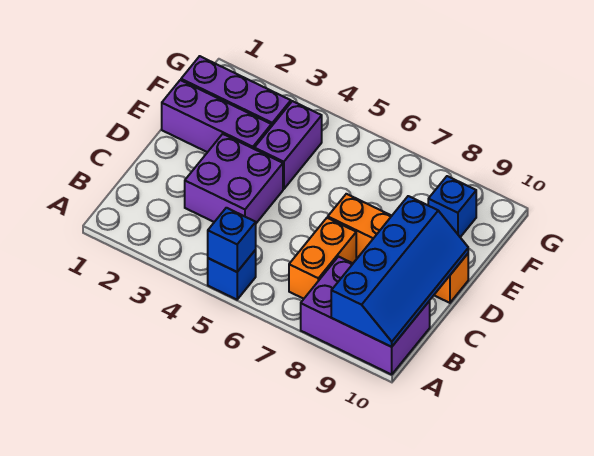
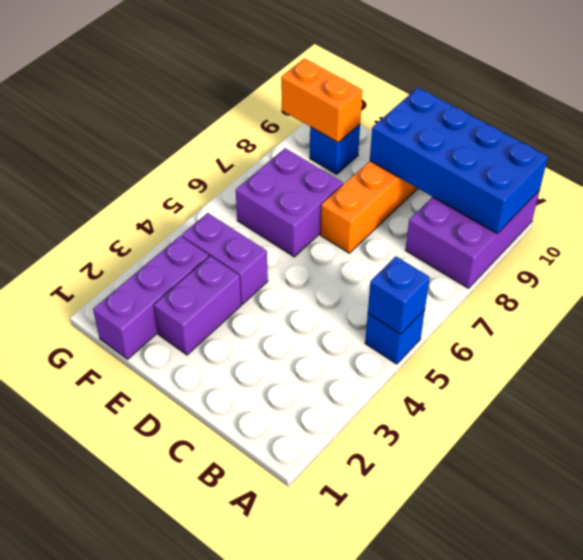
blue 2x4 slope [331,196,468,347] -> blue 2x4 brick [370,88,548,233]
orange 1x2 brick [289,218,356,299] -> orange 1x2 brick moved to [281,59,362,142]
purple 2x2 brick [185,134,283,223] -> purple 2x2 brick moved to [236,148,343,257]
purple 1x3 brick [162,80,271,152] -> purple 1x2 brick [154,256,241,355]

